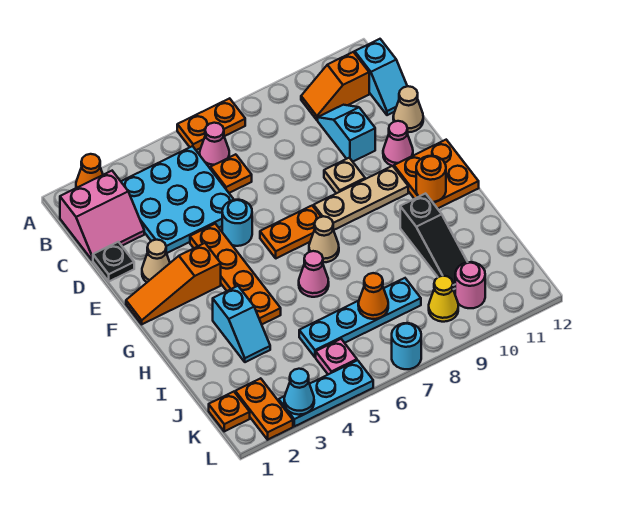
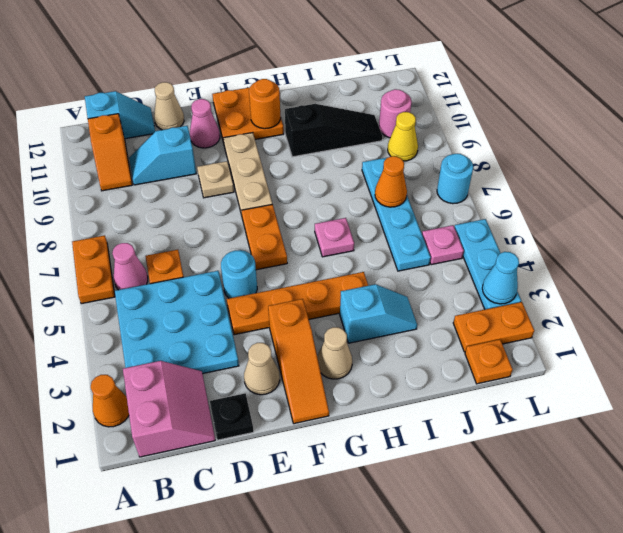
tan 1x1 cone [309,216,339,262] -> tan 1x1 cone moved to [317,327,352,379]
pink 1x1 cone [299,251,329,297] -> pink 1x1 plate [315,218,354,257]

